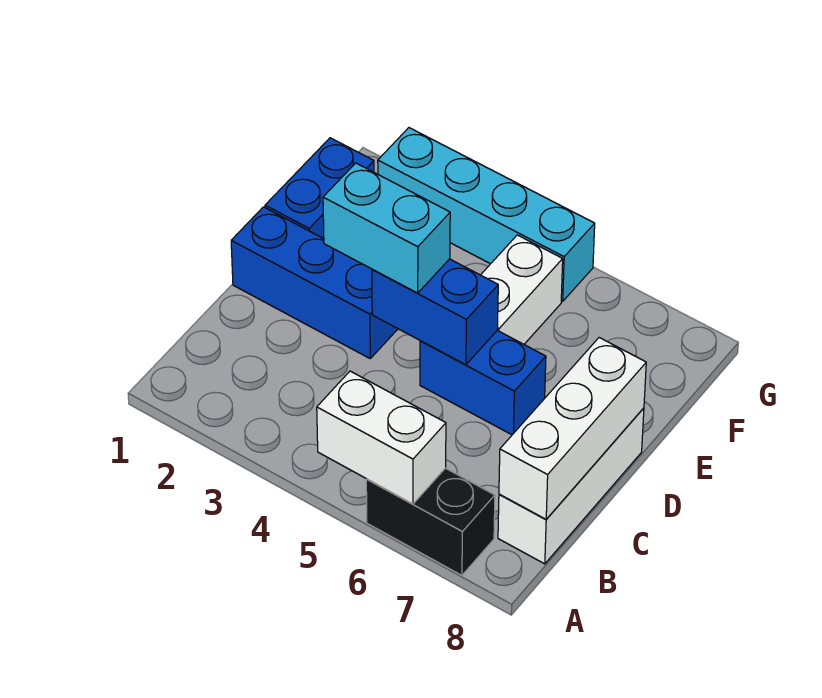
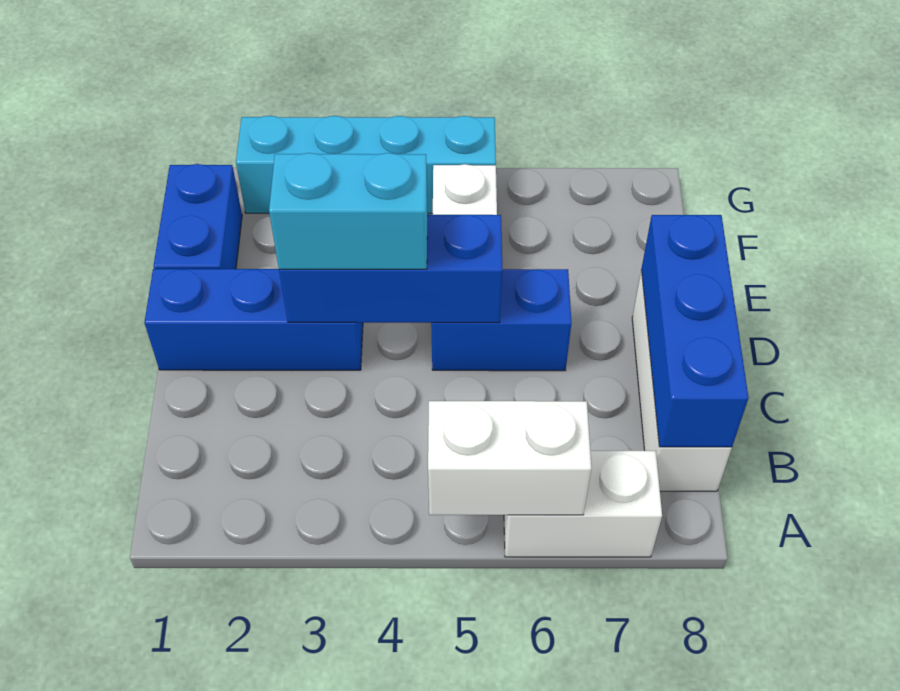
black 1x2 brick [366,468,495,575] -> white 1x2 brick [504,451,662,557]
white 1x3 brick [499,338,646,519] -> blue 1x3 brick [641,215,748,447]
blue 1x2 brick [372,259,498,365] -> blue 1x3 brick [279,215,502,323]

